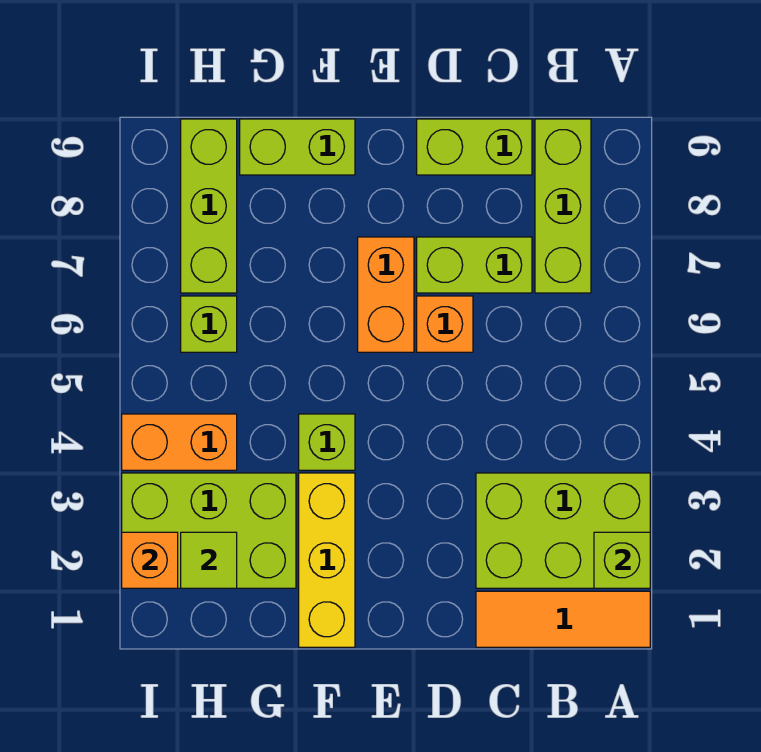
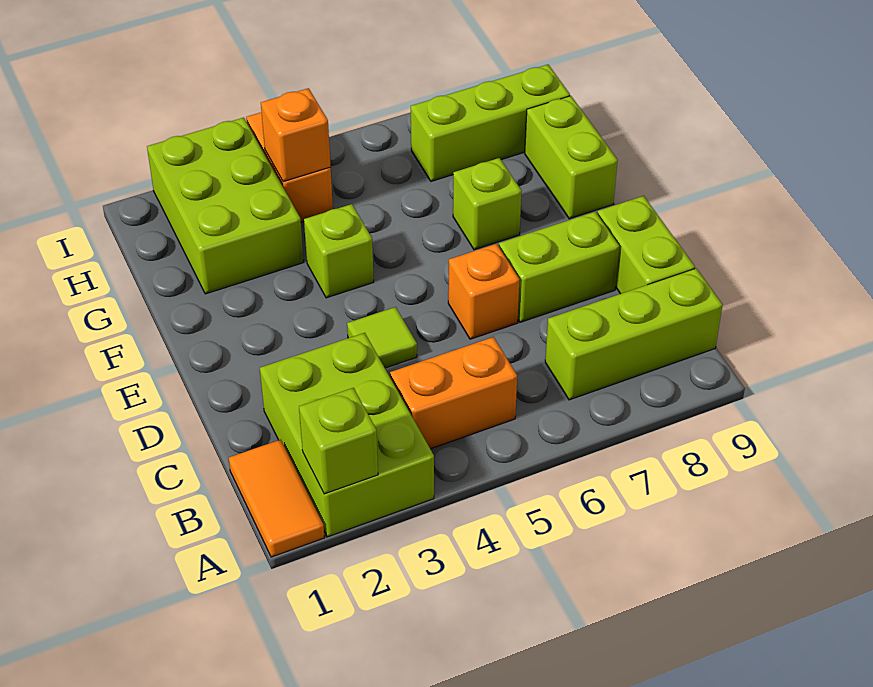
orange 1x3 tile [476,591,650,647] -> orange 1x2 tile [229,440,324,557]
lime 1x2 brick [417,237,532,293] -> lime 1x2 brick turned to [499,212,619,322]
orange 1x2 brick [358,237,414,352] -> orange 1x2 brick moved to [390,337,517,449]
yellow 1x3 brick [299,473,355,647] -> none
lime 1x1 tile [181,532,237,588] -> lime 1x1 tile moved to [347,307,417,368]
lime 1x1 brick [181,296,237,352] -> lime 1x1 brick moved to [453,158,522,250]
orange 1x1 brick [122,532,178,588] -> orange 1x1 brick moved to [261,88,331,182]

